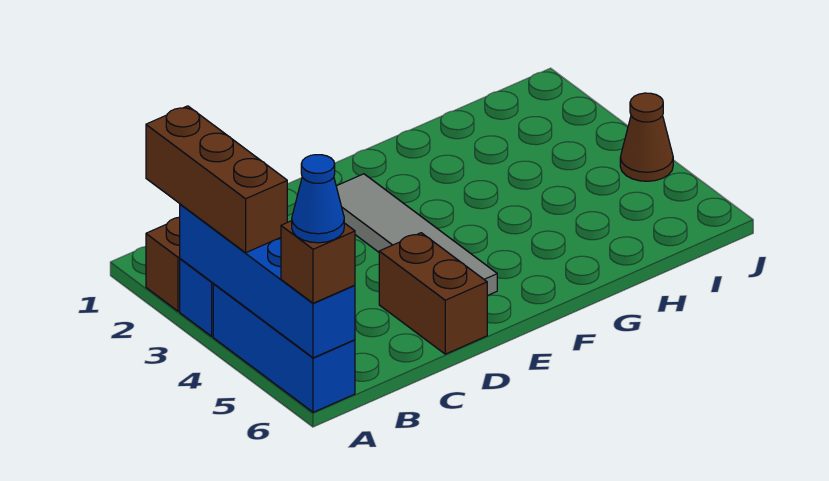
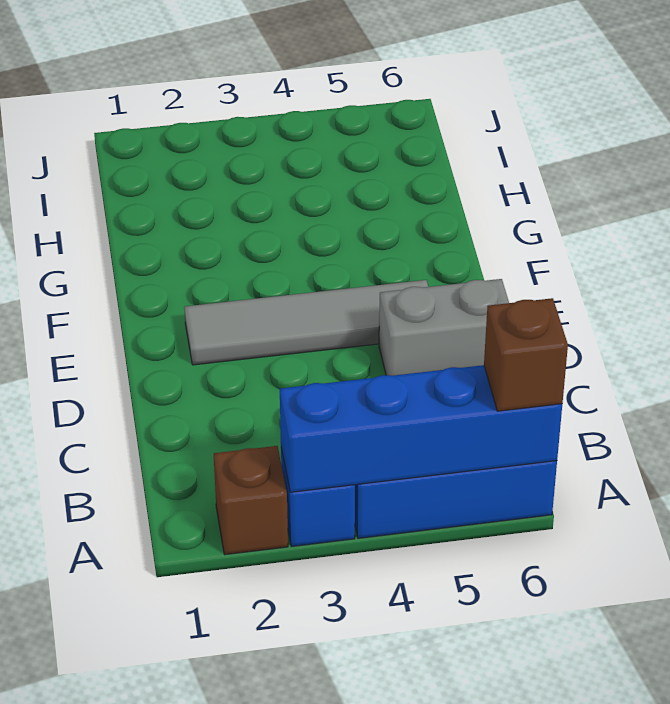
brown 1x3 brick [146,106,287,253] -> none
blue 1x1 cone [292,155,344,243] -> none
brown 1x2 brick [379,233,487,354] -> grey 1x2 brick [379,279,509,376]
brown 1x1 cone [620,93,673,181] -> none

